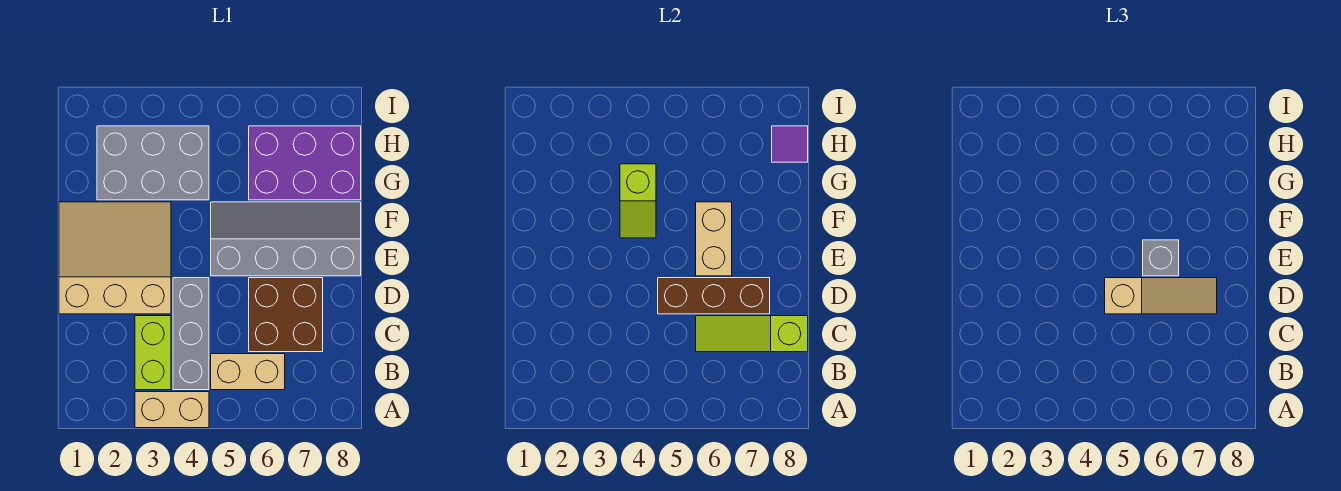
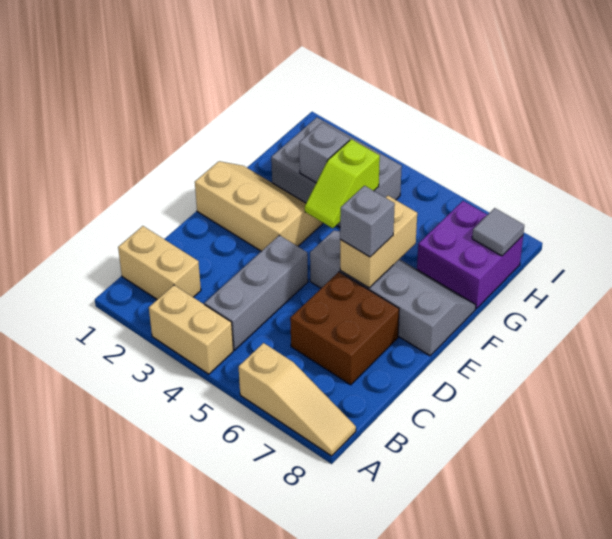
lime 1x2 brick [135,316,171,390] -> none
tan 1x2 brick [211,354,285,390] -> tan 1x2 brick moved to [118,226,201,299]
lime 1x3 slope [696,316,808,352] -> none
tan 3x3 slope [59,202,171,314] -> tan 2x3 slope [195,161,323,251]
brown 1x3 brick [658,278,770,314] -> none
tan 1x3 slope [1105,278,1217,314] -> tan 1x3 slope moved to [239,343,356,456]
none -> grey 1x1 brick [299,123,350,183]
purple 2x3 brick [249,126,361,200] -> purple 2x2 brick [417,201,523,309]
purple 1x1 tile [772,126,808,162] -> grey 1x1 tile [472,208,524,256]

